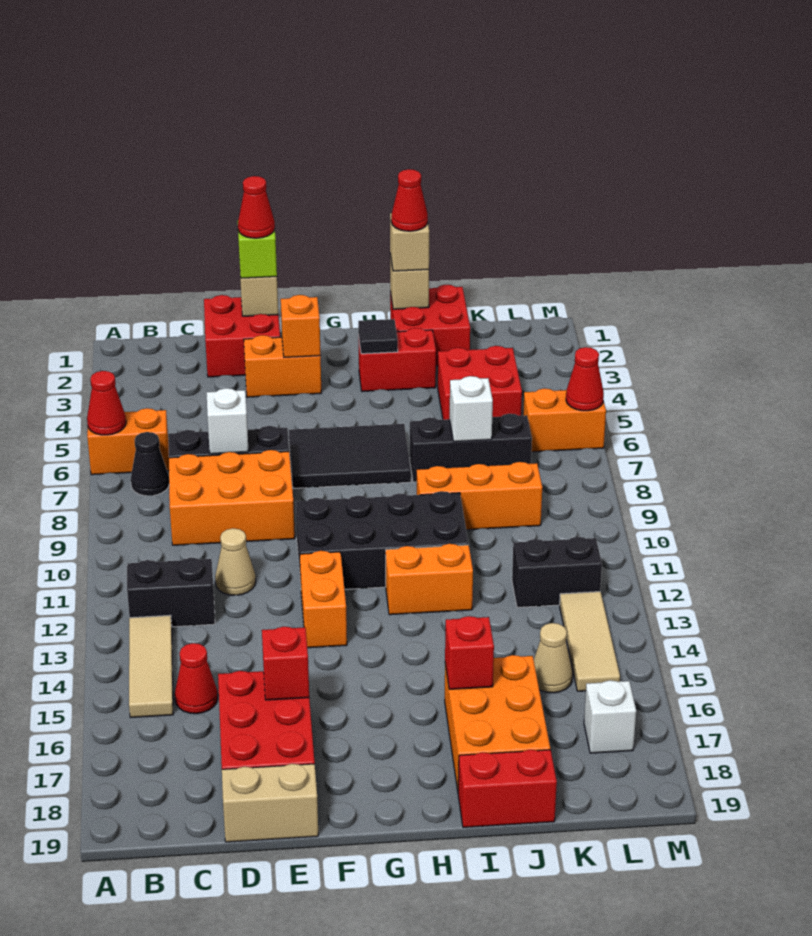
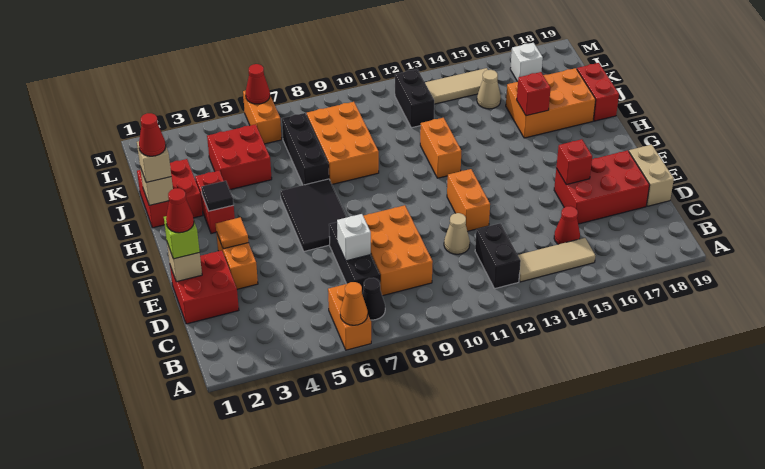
red 1x1 cone [87,371,126,435] -> orange 1x1 cone [340,282,368,325]
orange 1x1 brick [281,295,321,357] -> orange 1x1 tile [216,217,248,249]
black 2x4 brick [296,491,469,589] -> none
orange 1x2 brick [300,551,347,648] -> orange 1x2 brick turned to [447,169,490,231]
orange 1x3 brick [417,462,542,530] -> orange 2x3 brick [307,102,379,184]
white 1x1 brick [450,376,493,441] -> none

